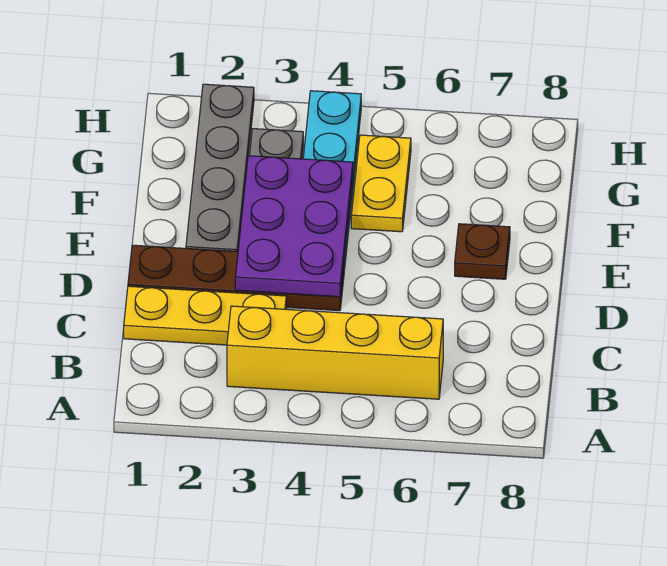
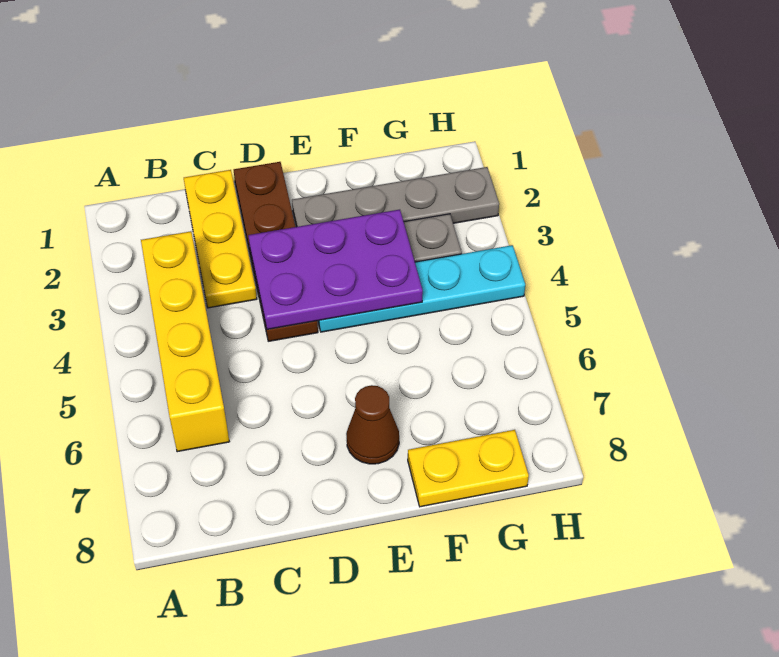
brown 1x1 plate [455,224,510,279] -> brown 1x1 cone [346,385,399,464]
yellow 1x2 plate [351,135,411,232] -> yellow 1x2 plate moved to [408,430,529,507]

